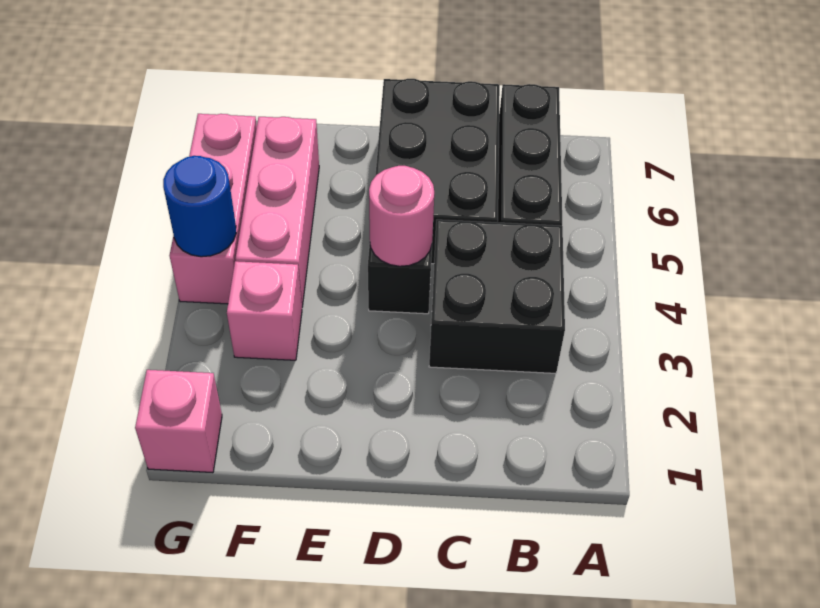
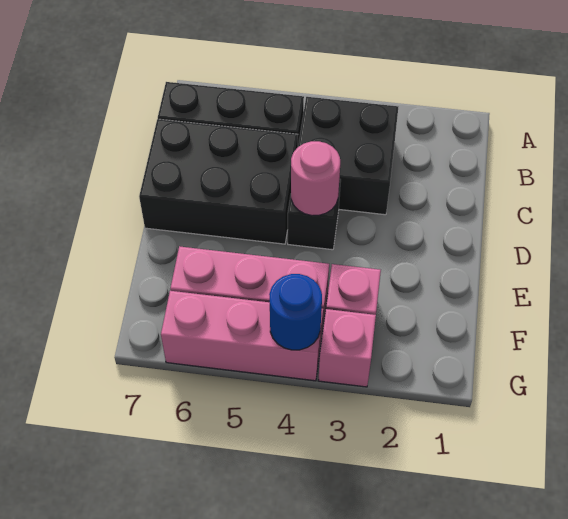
pink 1x1 brick [135,370,222,473] -> pink 1x1 brick moved to [318,309,376,387]

